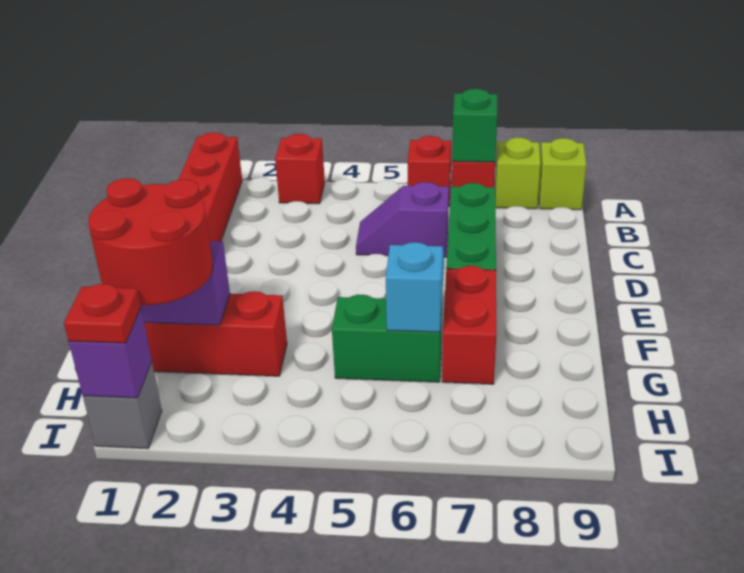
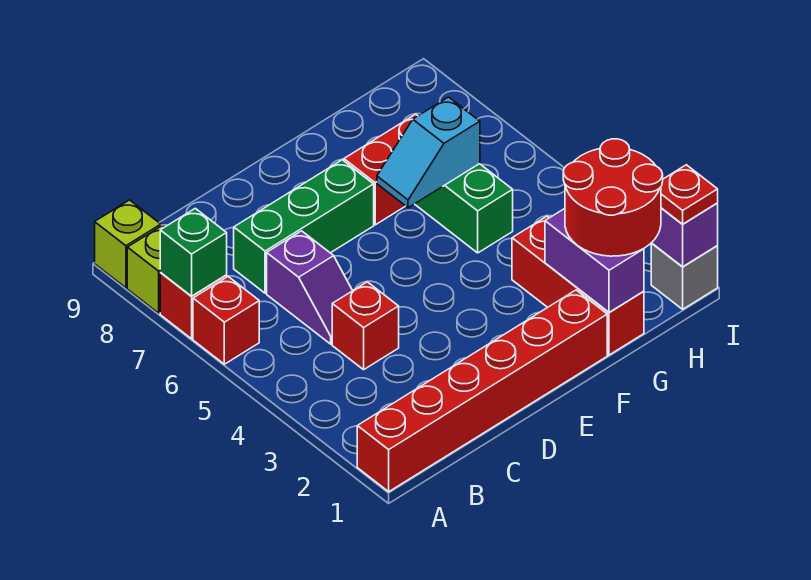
red 1x1 brick [275,134,325,204] -> red 1x1 brick moved to [332,282,399,370]

